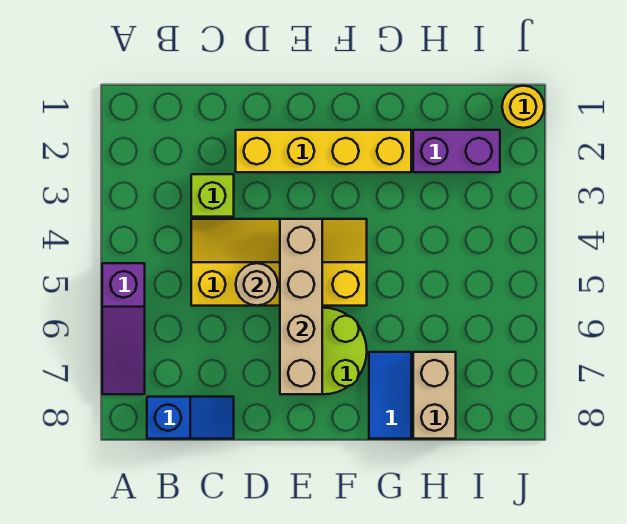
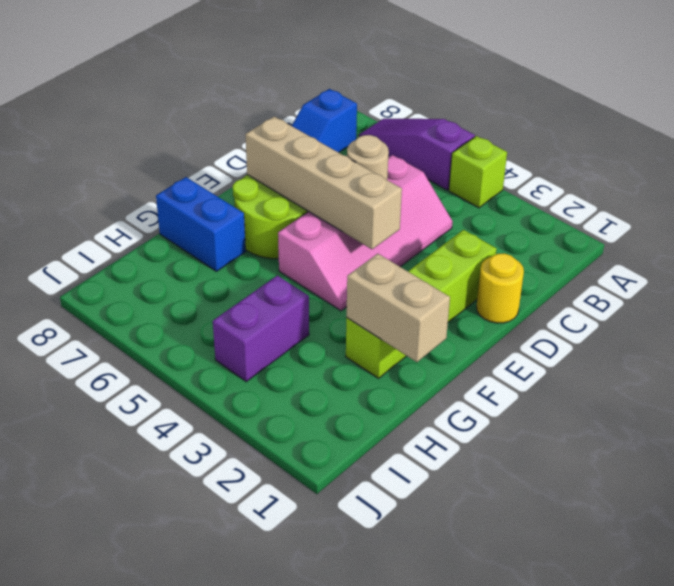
lime 1x1 brick [191,174,234,217] -> lime 1x1 brick moved to [449,136,507,208]
yellow 2x4 slope [191,219,367,306] -> pink 2x4 slope [278,155,453,311]
yellow 1x4 brick [236,130,411,172] -> lime 1x4 brick [346,230,497,378]
blue 1x2 tile [369,352,411,439] -> blue 1x2 brick [156,177,246,271]
purple 1x2 brick [413,130,500,172] -> purple 1x2 brick moved to [213,275,309,382]
tan 1x2 brick [413,352,456,439] -> tan 1x2 brick moved to [346,254,450,362]
yellow 1x1 round brick [502,86,544,128] -> yellow 1x1 round brick moved to [476,253,524,323]

